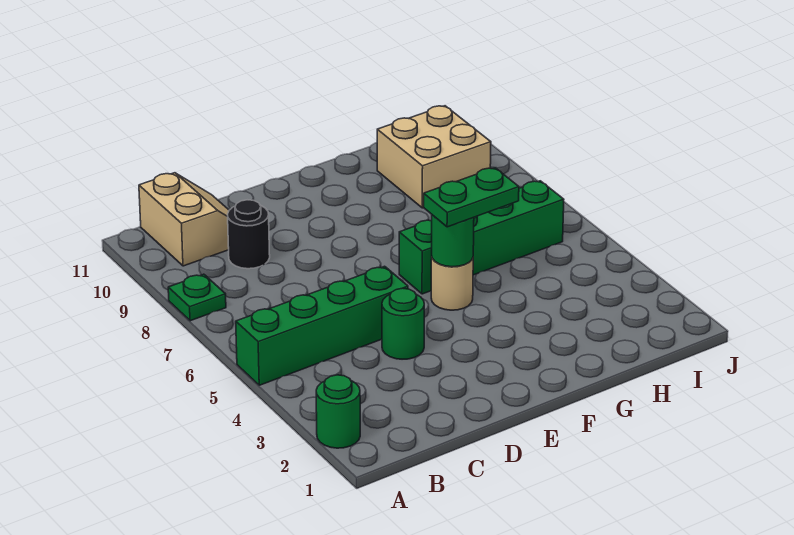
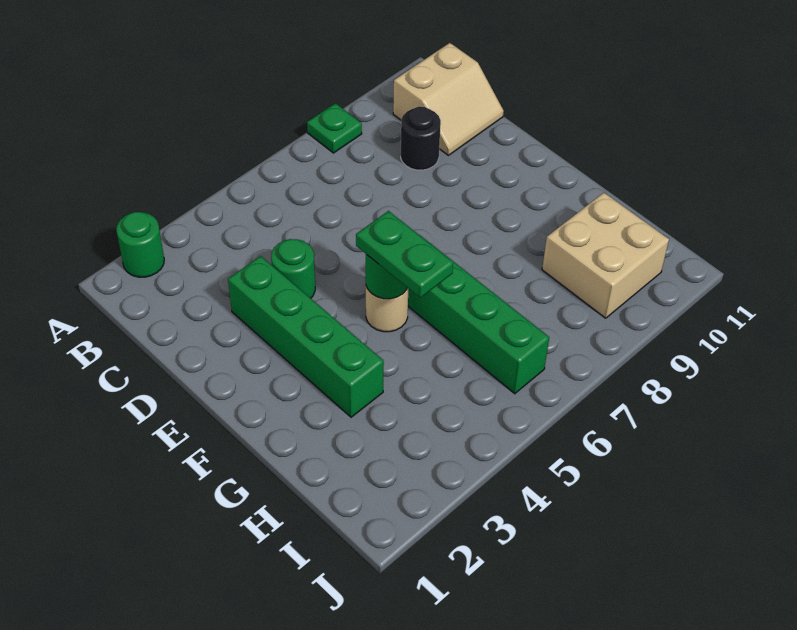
green 1x4 brick [236,266,408,385] -> green 1x4 brick moved to [228,256,384,417]

